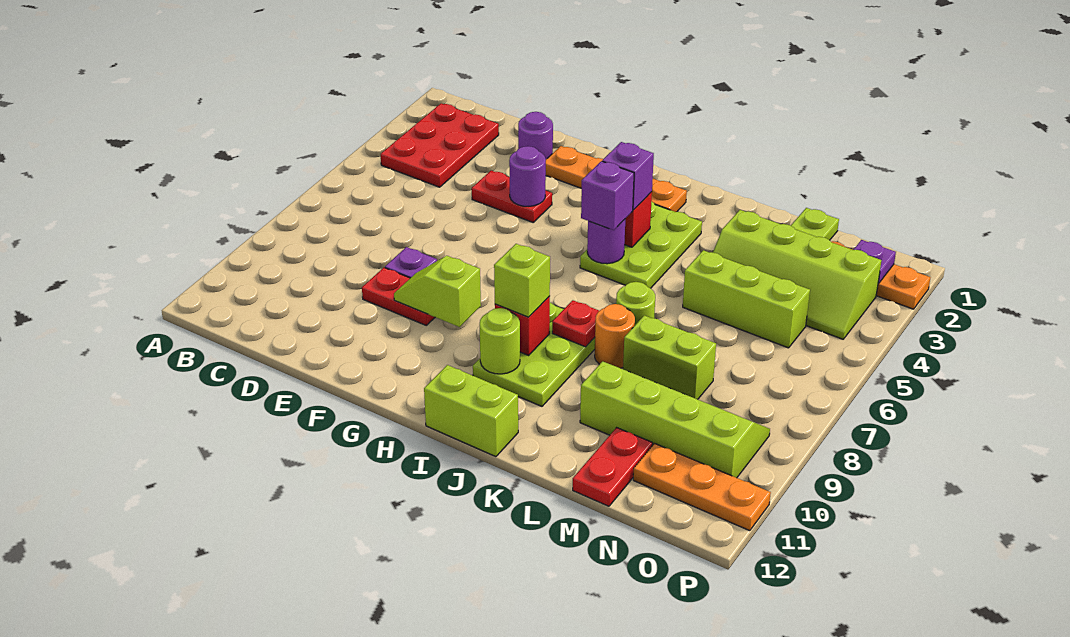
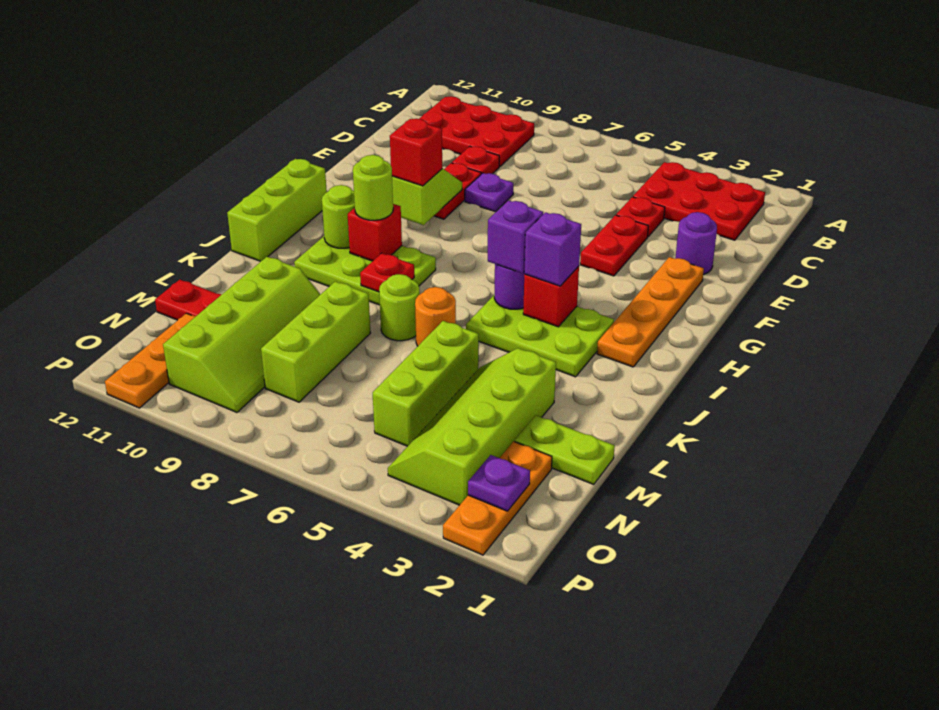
none -> red 2x3 plate [419,96,534,167]
none -> red 1x1 plate [616,197,665,237]
none -> red 1x1 plate [452,146,499,174]
purple 1x1 round brick [509,146,546,206] -> none
none -> red 1x1 brick [390,119,442,186]
lime 1x1 brick [494,244,550,317] -> lime 1x1 round brick [353,155,393,220]
lime 1x2 brick [424,365,518,457] -> lime 1x3 brick [227,159,327,261]
orange 1x1 round brick [595,304,635,368] -> orange 1x1 round brick moved to [415,287,456,346]
lime 1x2 brick [623,315,716,399] -> lime 1x3 brick [261,282,370,402]

